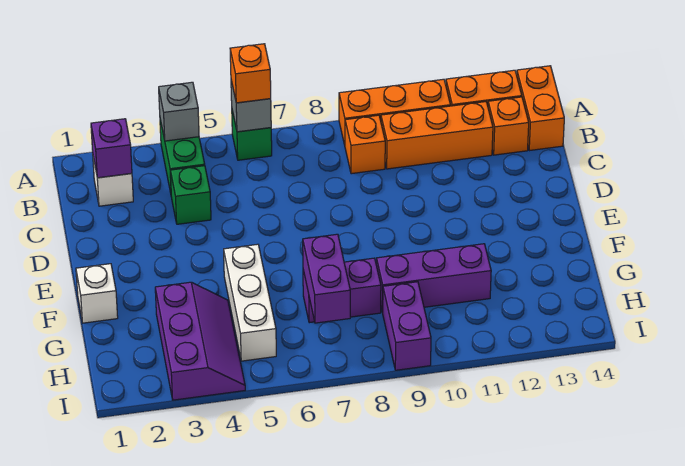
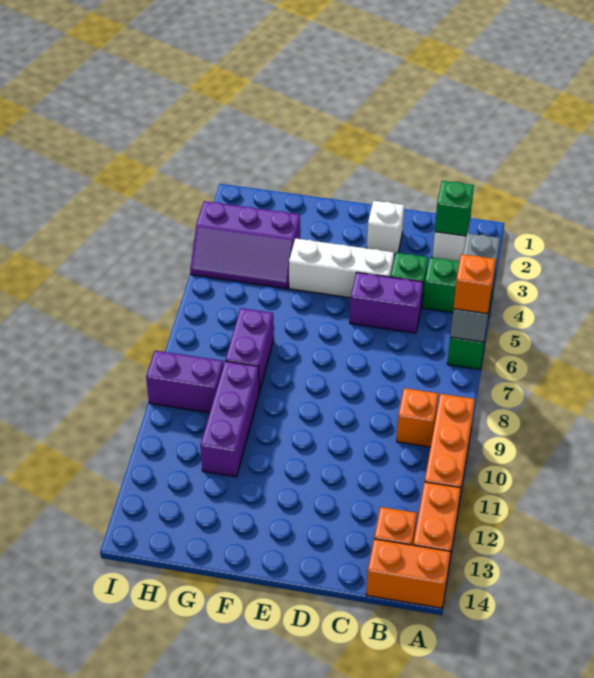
purple 1x1 brick [91,119,132,178] -> green 1x1 brick [435,181,474,236]
orange 1x3 brick [381,102,493,169] -> none
white 1x1 brick [76,264,118,323] -> white 1x1 brick moved to [367,201,404,254]
white 1x3 brick [224,244,276,361] -> white 1x3 brick moved to [289,238,394,298]
purple 1x2 brick [303,234,350,323] -> purple 1x2 brick moved to [350,272,423,333]

